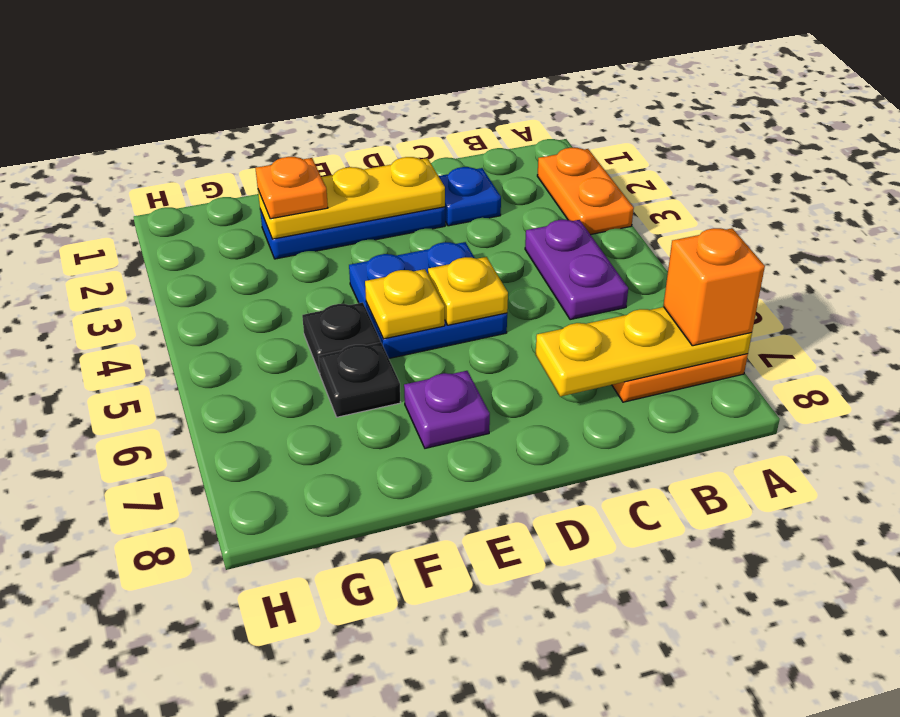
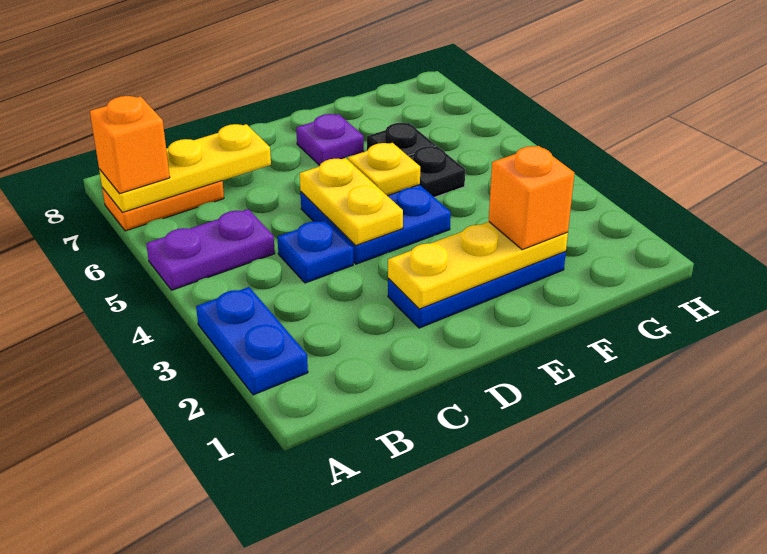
orange 1x2 plate [537,148,634,235] -> blue 1x2 plate [196,287,308,395]
purple 1x2 plate [525,220,628,320] -> purple 1x2 plate turned to [146,209,275,290]
blue 1x1 plate [439,167,501,226] -> blue 1x1 plate moved to [277,220,353,283]
yellow 1x1 plate [428,257,508,325] -> yellow 1x2 plate [300,158,403,245]
orange 1x1 plate [256,157,328,219] -> orange 1x1 brick [489,146,574,250]

